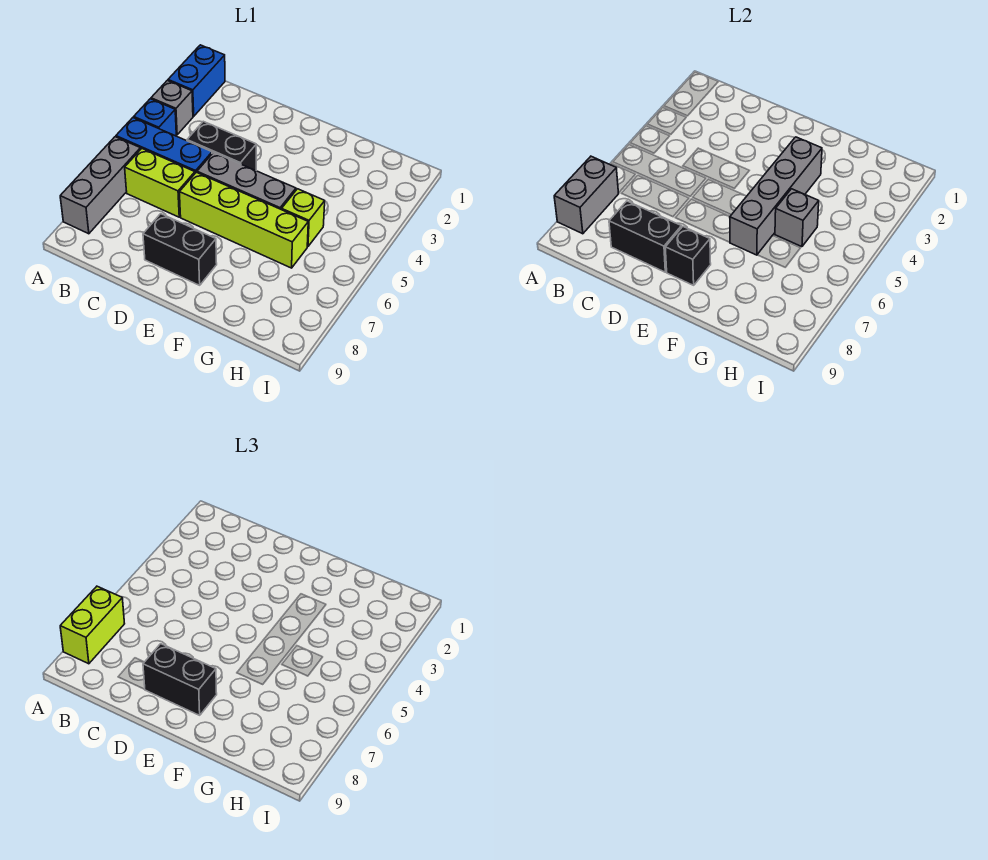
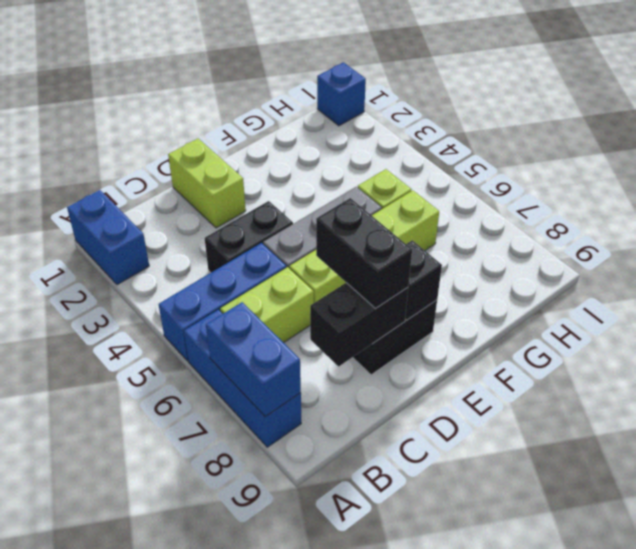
grey 1x1 brick [151,80,193,135] -> none
blue 1x1 brick [134,99,176,136] -> blue 1x1 brick moved to [317,62,366,126]
grey 1x3 brick [60,137,141,234] -> blue 1x3 brick [184,310,301,447]
grey 1x2 brick [554,156,619,234] -> blue 1x2 brick [206,302,301,417]
lime 1x2 brick [60,586,125,664] -> lime 1x2 brick moved to [168,139,246,228]
black 1x2 brick [143,644,217,715] -> black 1x2 brick turned to [316,198,412,308]
grey 1x4 brick [730,137,822,255] -> none
grey 1x1 brick [775,189,819,247] -> none

